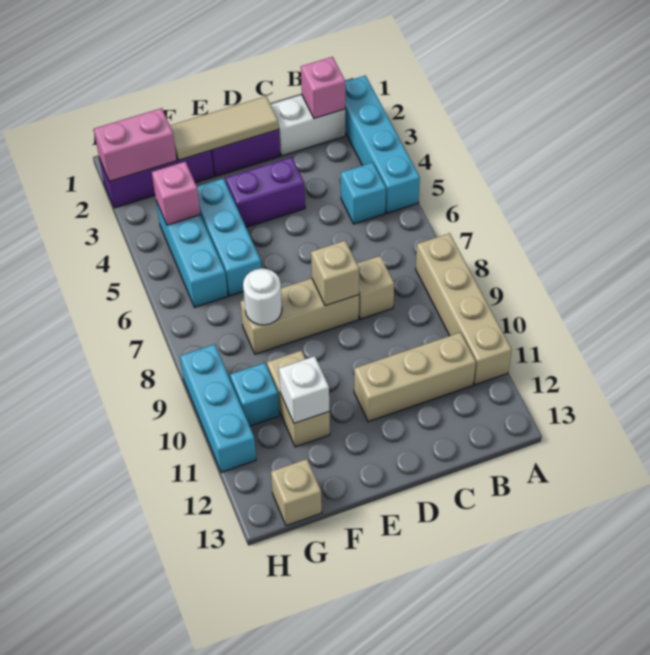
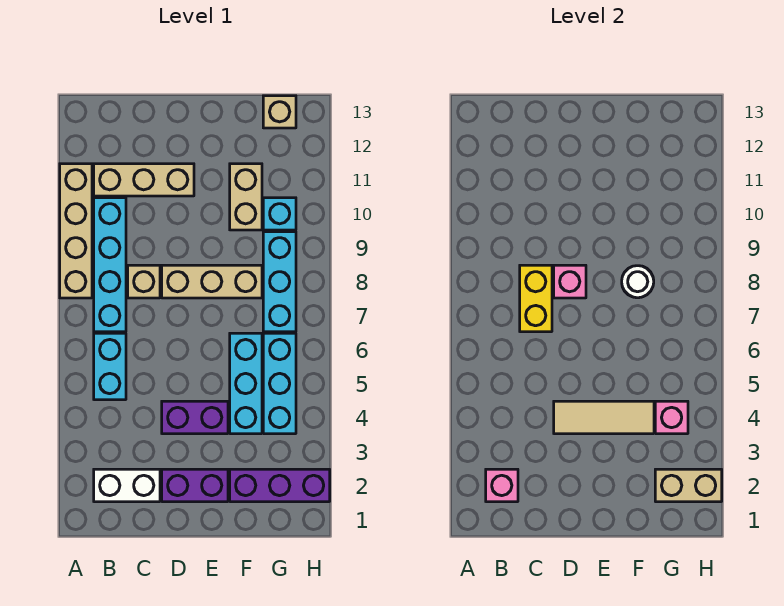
cyan 1x4 brick [345,76,420,213] -> cyan 1x4 brick moved to [94,198,126,332]
cyan 1x1 brick [341,162,386,224] -> cyan 1x2 brick [94,333,126,400]
none -> yellow 1x2 brick [520,265,552,332]
tan 1x3 tile [170,96,279,160] -> tan 1x3 tile moved to [554,401,654,434]
tan 1x1 brick [311,241,359,306] -> pink 1x1 brick [554,265,586,298]
white 1x1 brick [279,356,329,423] -> none
pink 1x2 brick [94,108,177,182] -> tan 1x2 brick [655,469,722,502]
cyan 1x3 brick [180,344,256,473] -> cyan 1x3 brick moved to [263,232,296,332]

